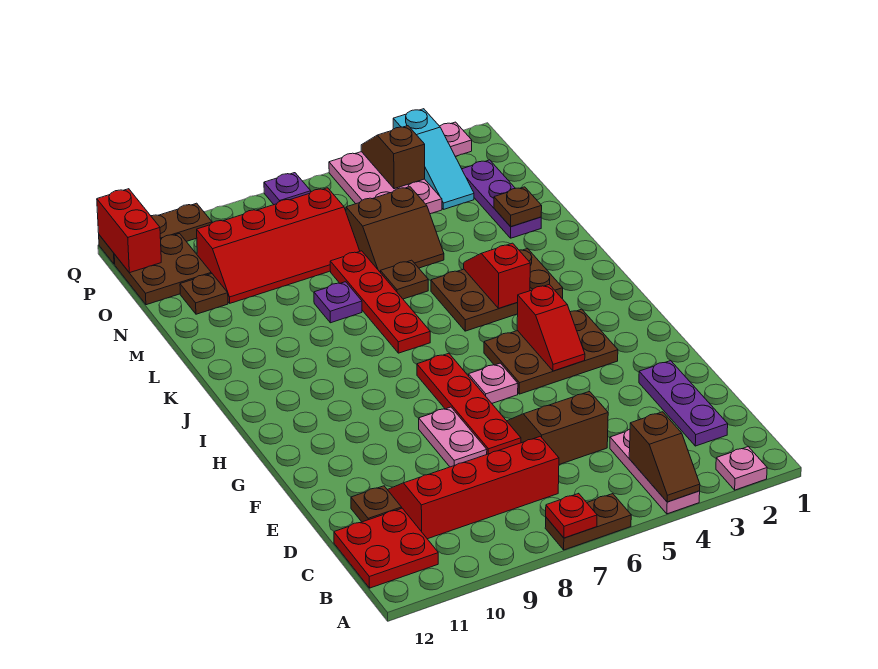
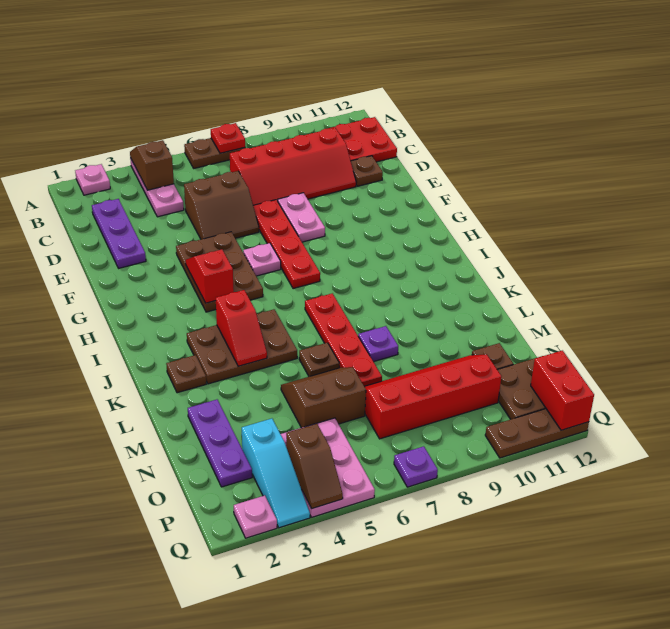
brown 2x3 plate [484,309,618,394] -> brown 2x3 plate turned to [176,232,263,312]
brown 1x1 plate [494,187,542,227] -> brown 1x1 plate moved to [166,355,206,393]
cyan 1x3 slope [393,109,474,209] -> cyan 1x3 slope turned to [242,419,310,528]

